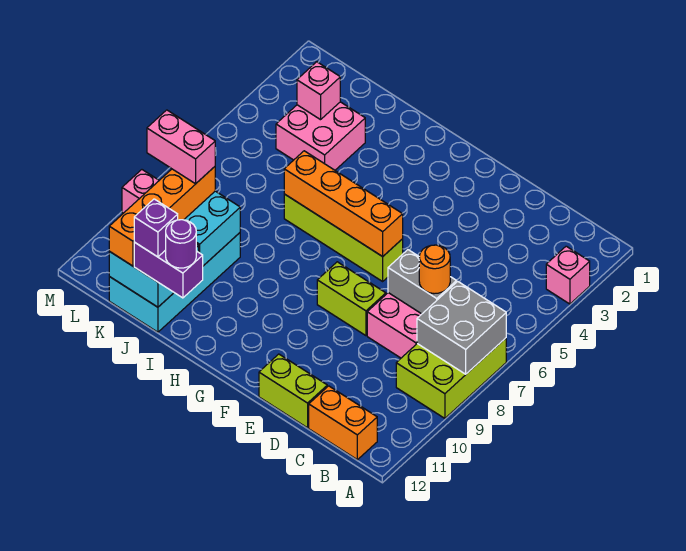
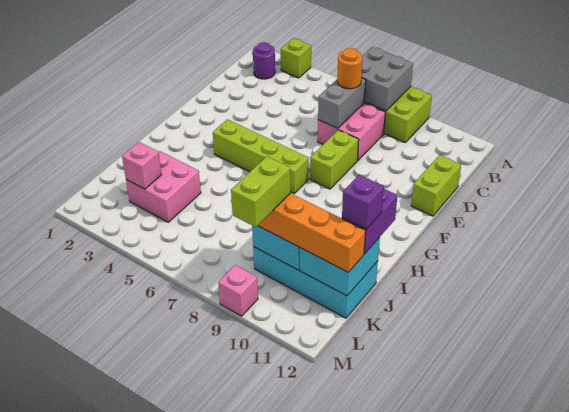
pink 1x1 brick [546,246,590,304] -> lime 1x1 brick [281,38,311,78]
orange 1x2 brick [309,386,377,460] -> none
lime 1x4 brick [284,194,403,281] -> lime 1x4 brick turned to [213,119,309,193]
orange 1x4 brick [284,151,403,257] -> none
purple 1x1 round brick [166,220,196,268] -> purple 1x1 round brick moved to [253,42,275,79]
pink 1x2 brick [147,110,215,184] -> lime 1x2 brick [231,156,290,227]

